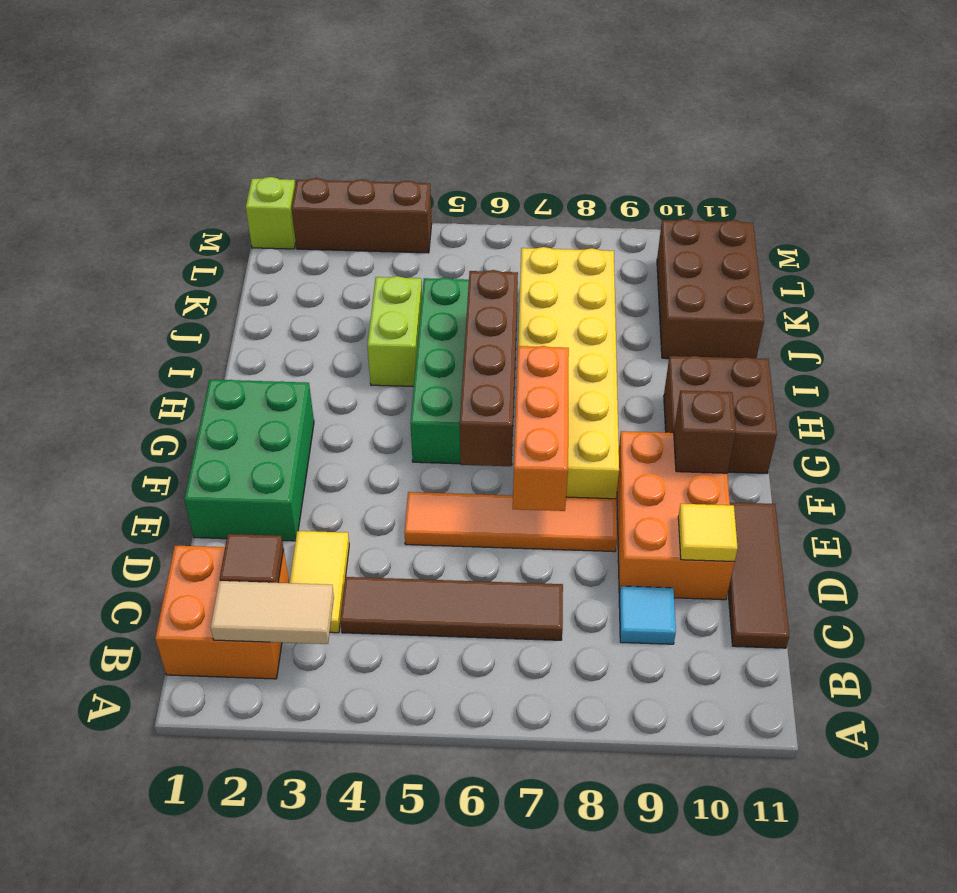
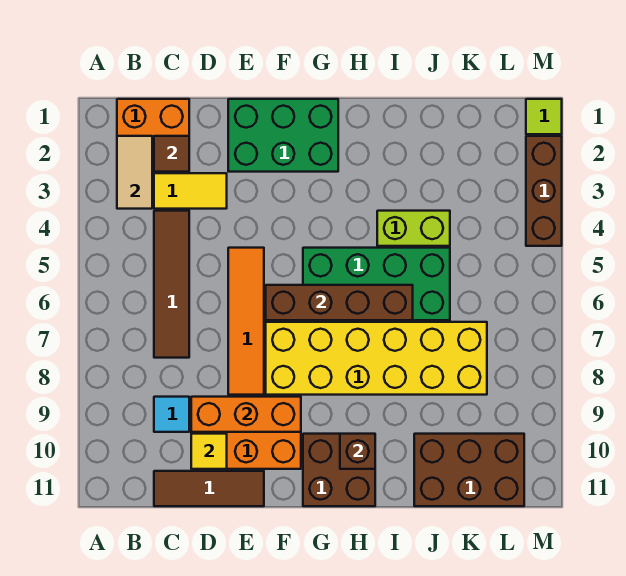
orange 1x3 brick [513,346,569,511] -> orange 1x3 brick moved to [191,397,301,432]
brown 1x1 brick [674,391,736,473] -> brown 1x1 brick moved to [340,434,375,469]
lime 1x1 brick [246,177,296,249] -> lime 1x1 tile [526,99,562,134]

